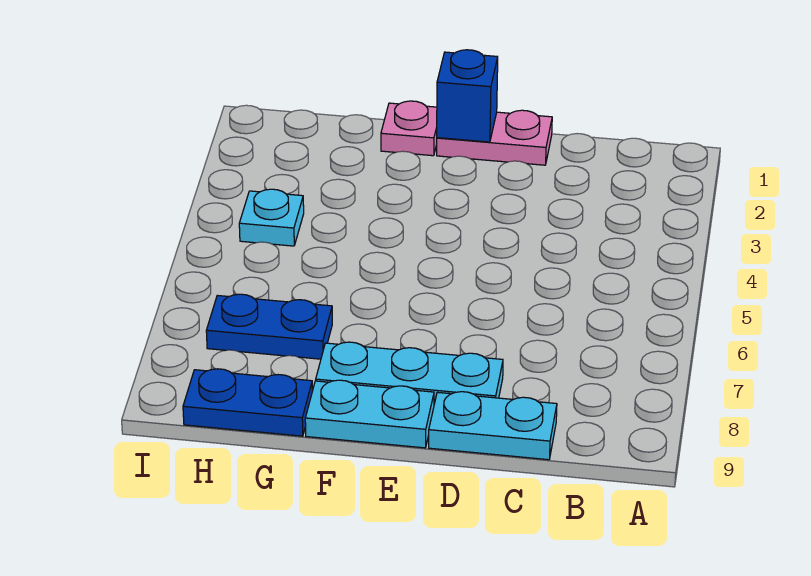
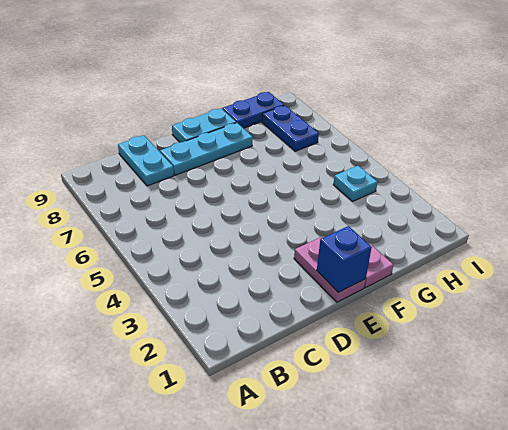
cyan 1x2 plate [429,392,557,460] -> cyan 1x2 plate turned to [118,135,174,186]
pink 1x2 plate [437,110,552,165] -> pink 1x2 plate turned to [294,237,366,302]
blue 1x2 plate [206,294,332,359] -> blue 1x2 plate turned to [262,105,319,151]

